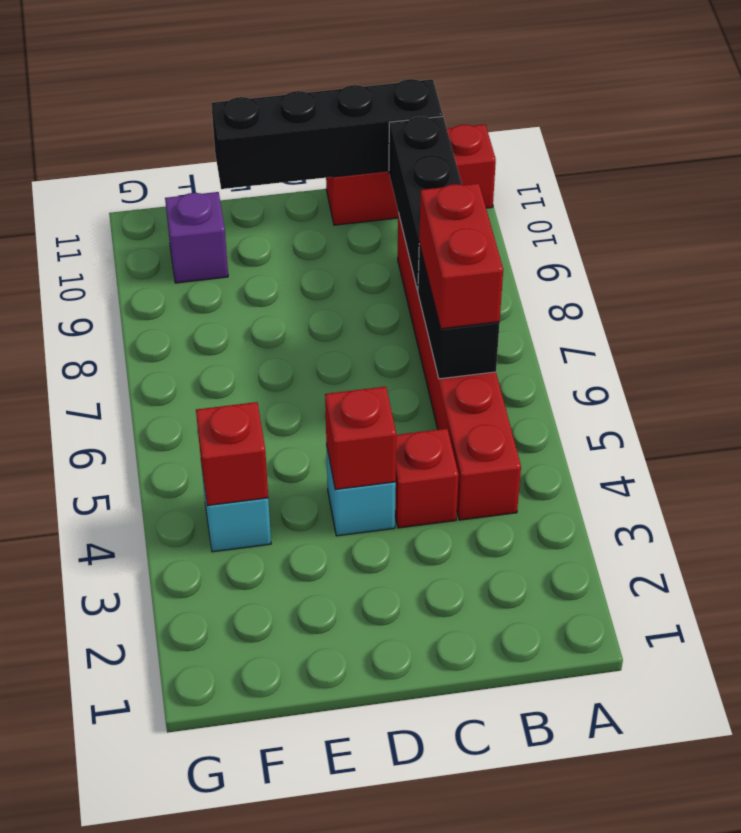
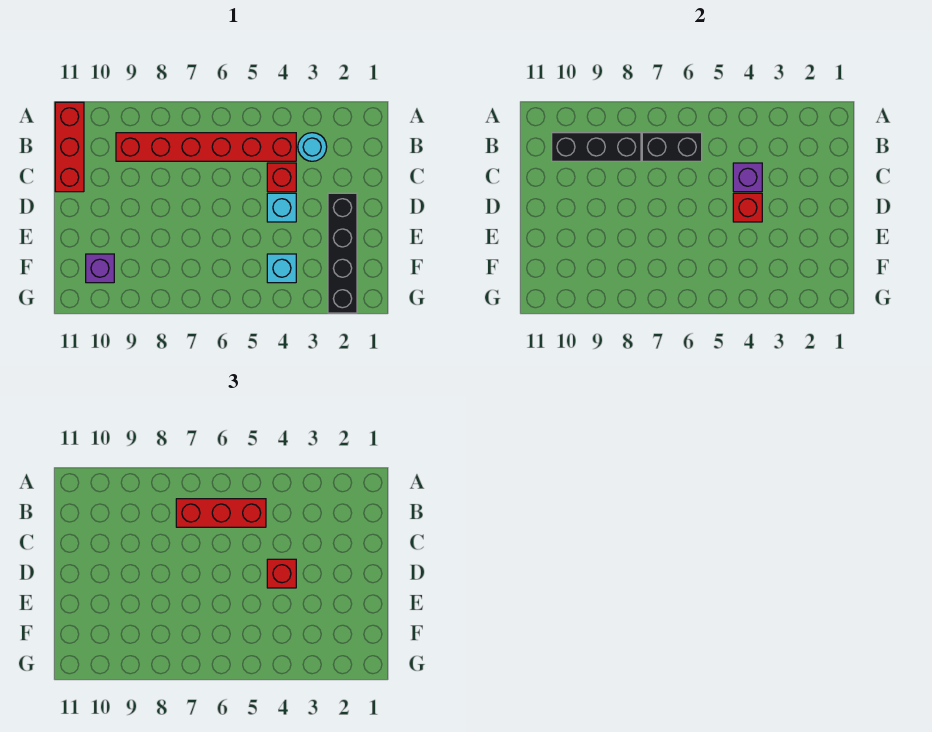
none -> cyan 1x1 round brick [298,133,327,161]
red 1x2 brick [419,183,503,329] -> red 1x3 brick [176,499,266,527]
black 1x4 brick [211,79,443,189] -> black 1x4 brick moved to [328,193,357,313]
none -> purple 1x1 brick [733,163,762,192]
red 1x1 brick [196,402,268,506] -> red 1x1 brick moved to [267,559,296,588]

